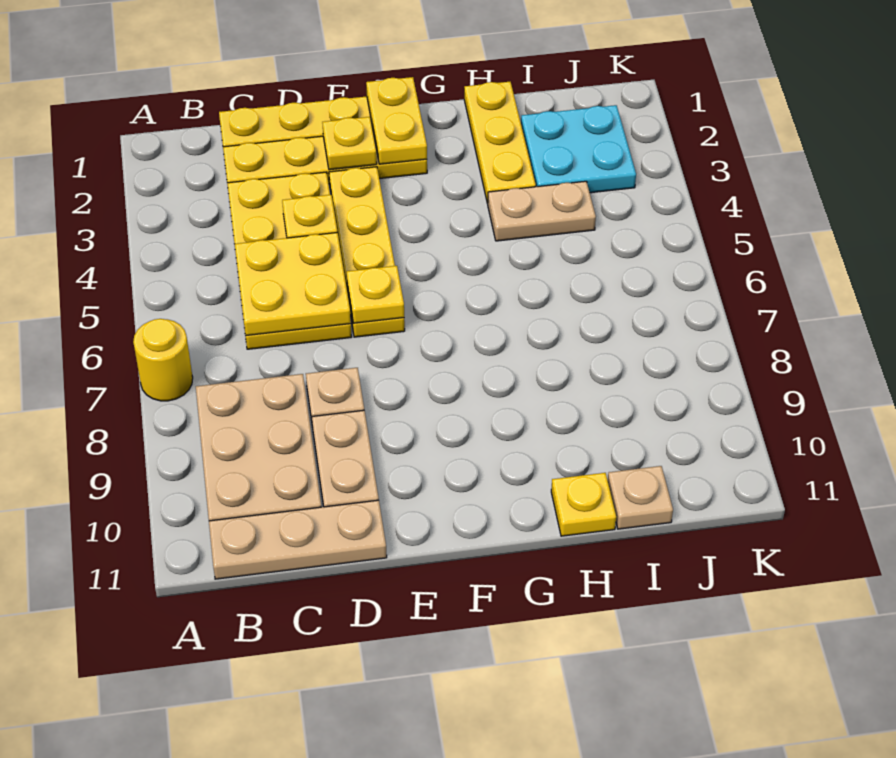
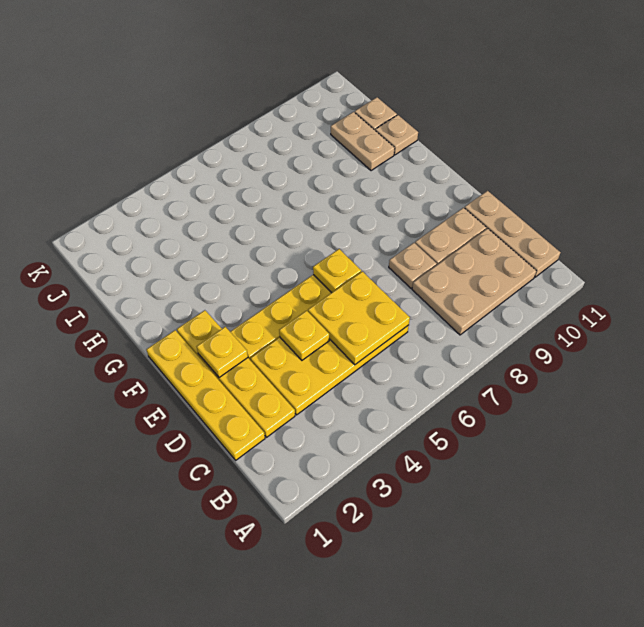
yellow 1x1 round brick [133,319,193,401] -> none
yellow 1x2 plate [366,77,427,164] -> none
yellow 1x3 plate [464,82,536,204] -> none
tan 1x2 plate [488,181,596,241] -> tan 1x2 plate moved to [331,112,395,171]
yellow 1x1 plate [551,473,616,536] -> tan 1x1 plate [375,115,418,155]
cyan 2x2 plate [521,105,636,193] -> none

